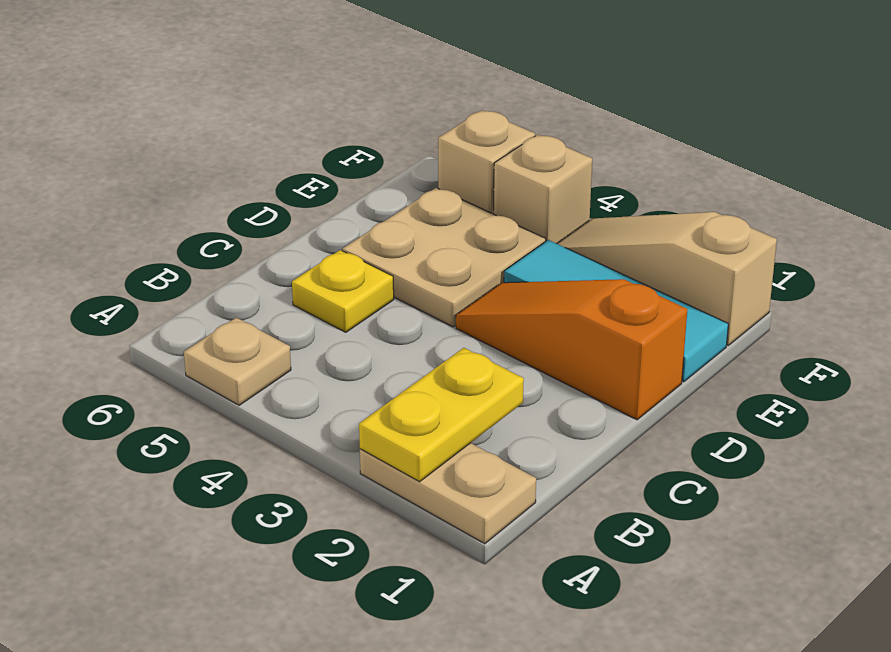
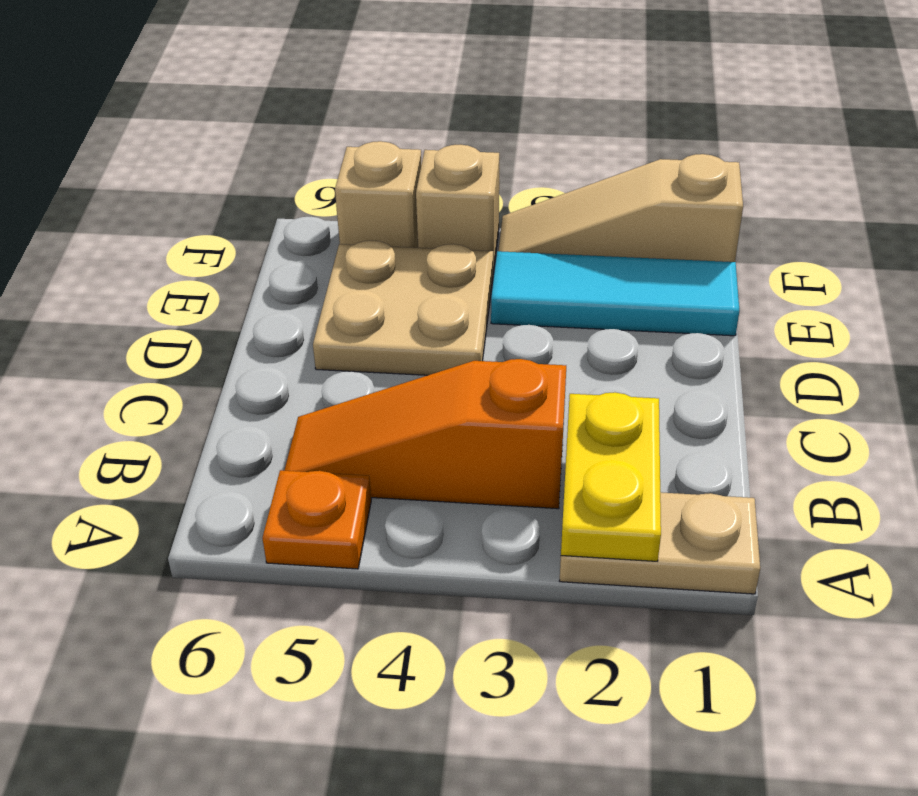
tan 1x1 plate [184,317,291,405] -> orange 1x1 plate [262,470,371,569]
yellow 1x1 plate [292,250,394,332] -> none
orange 1x3 slope [456,279,687,420] -> orange 1x3 slope moved to [284,359,566,509]

